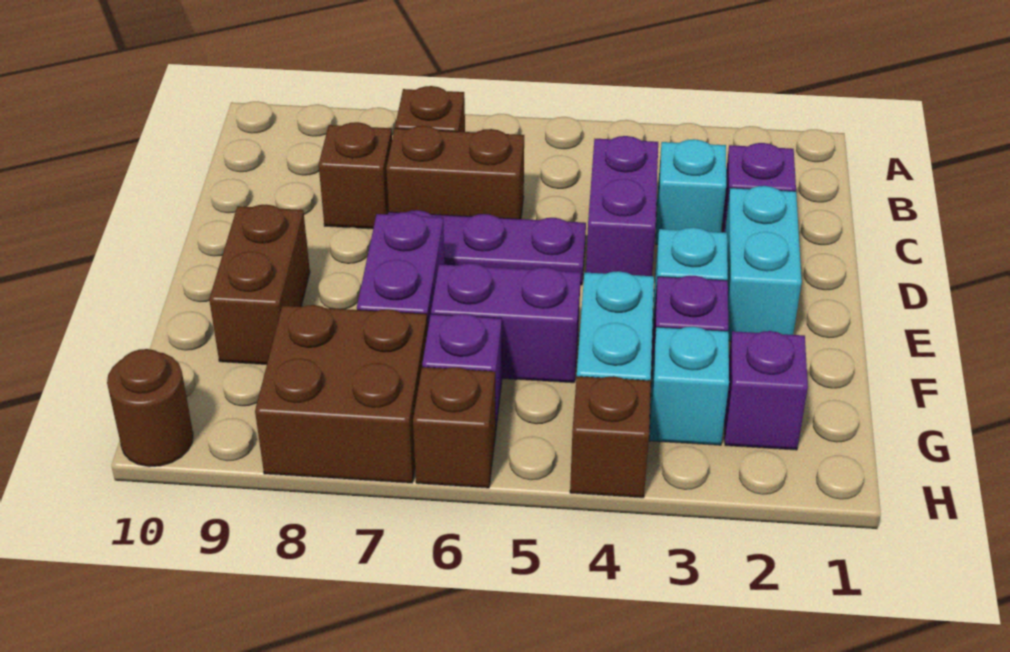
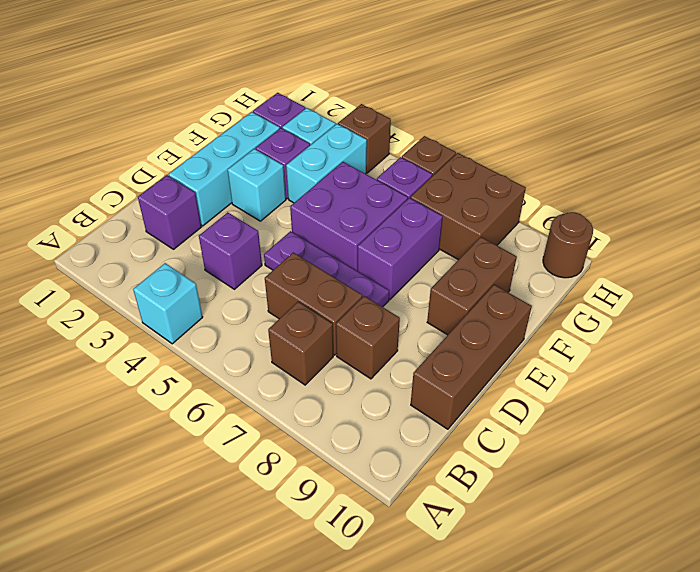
cyan 1x1 brick [656,139,726,244] -> cyan 1x1 brick moved to [133,263,203,344]
purple 1x2 brick [586,136,658,276] -> purple 1x1 brick [199,212,262,289]
none -> brown 1x3 brick [411,285,532,429]
cyan 1x2 brick [725,186,802,341] -> cyan 1x3 brick [169,112,280,226]
purple 1x2 brick [431,263,581,383] -> purple 2x2 brick [290,162,408,271]

